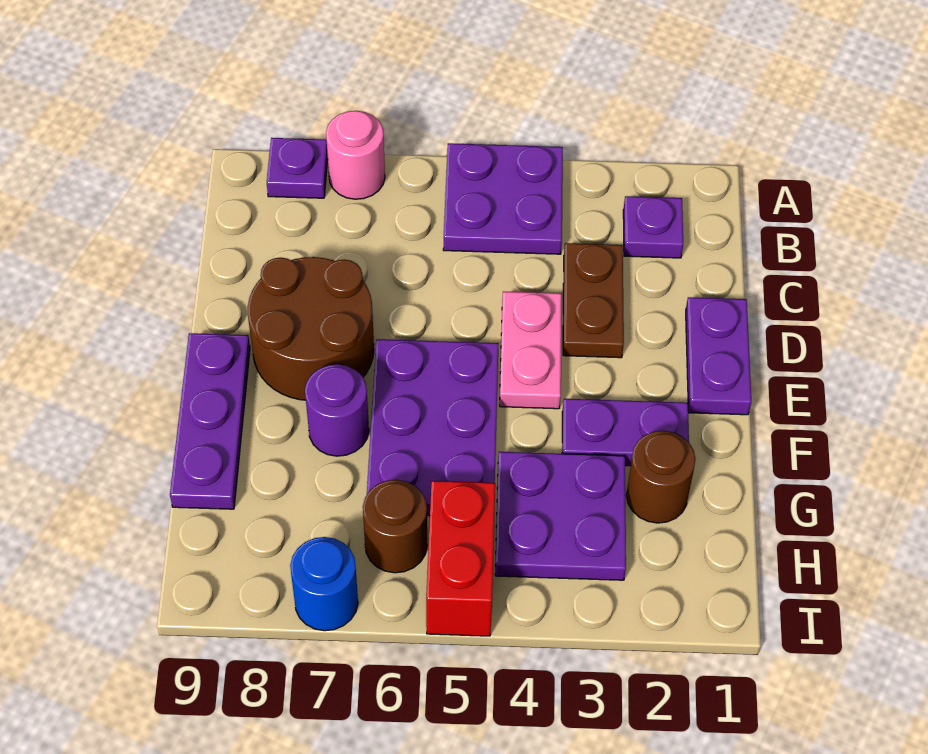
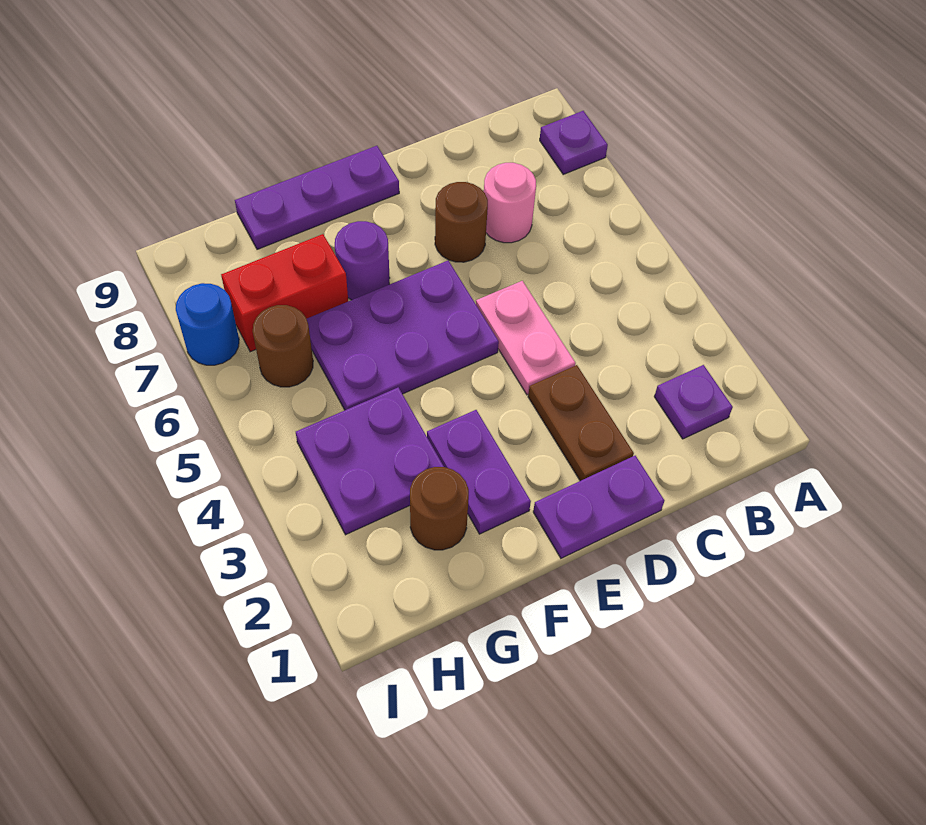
purple 2x2 plate [443,143,563,254] -> none
pink 1x1 round brick [326,111,385,199] -> pink 1x1 round brick moved to [484,163,536,243]
brown 1x2 plate [563,243,624,358] -> brown 1x2 plate turned to [528,365,634,481]
pink 1x2 plate [500,291,562,409] -> pink 1x2 plate turned to [476,281,576,395]
brown 2x2 round brick [248,257,374,400] -> brown 1x1 round brick [435,182,488,262]
red 1x2 brick [426,481,495,636] -> red 1x2 brick moved to [221,234,348,352]

